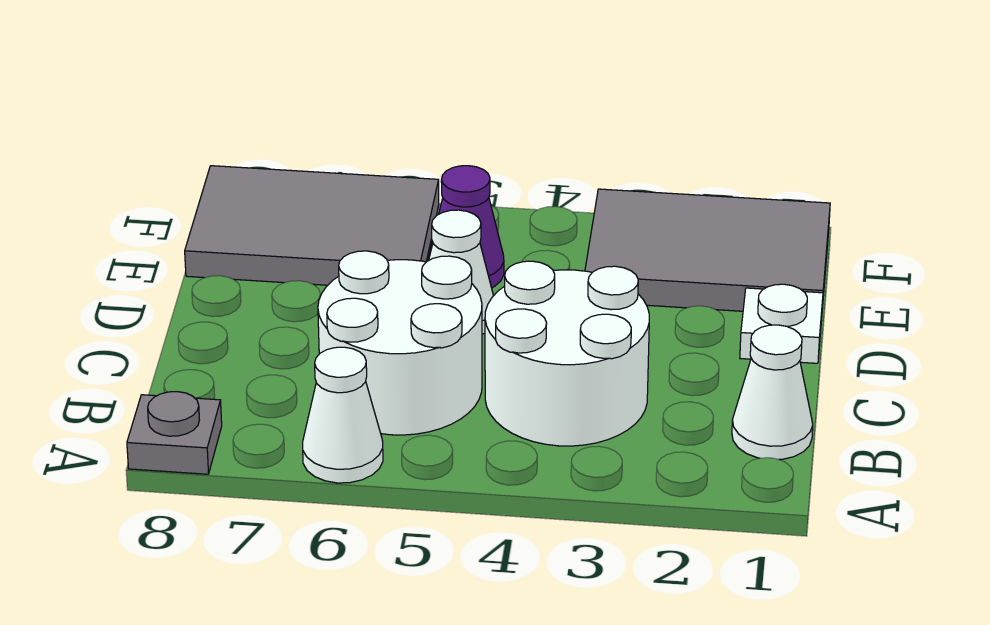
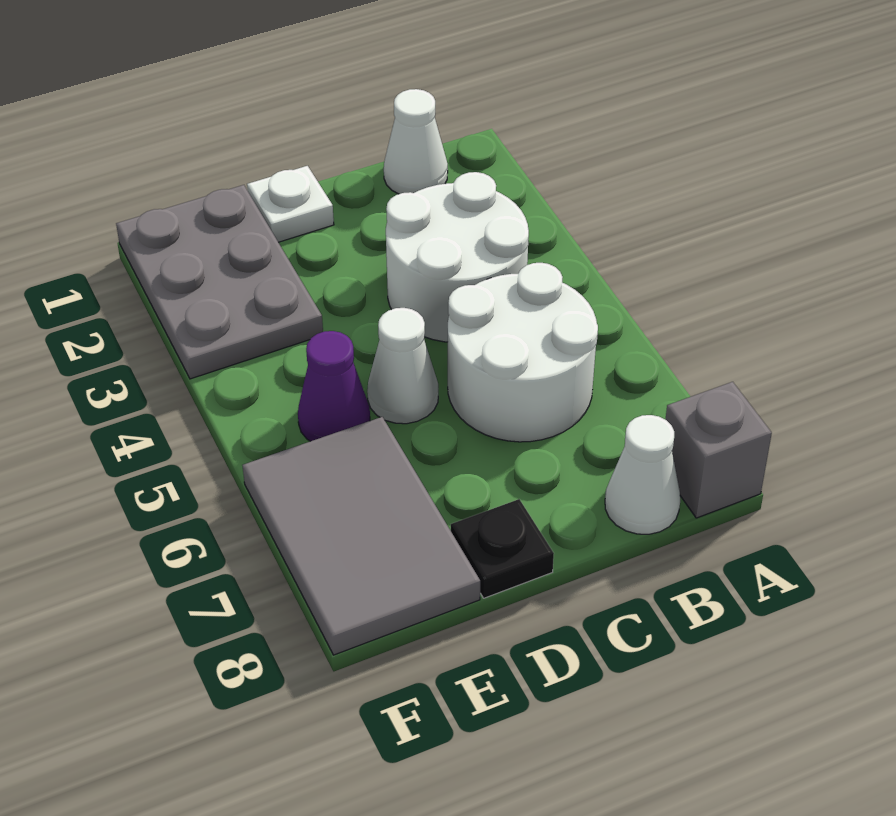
white 1x1 cone [303,347,383,483] -> white 1x1 cone moved to [605,415,680,534]
grey 1x1 plate [127,392,222,474] -> grey 1x1 brick [665,382,772,518]
none -> black 1x1 plate [451,499,554,598]
grey 2x3 tile [585,189,830,311] -> grey 2x3 plate [116,185,323,379]

